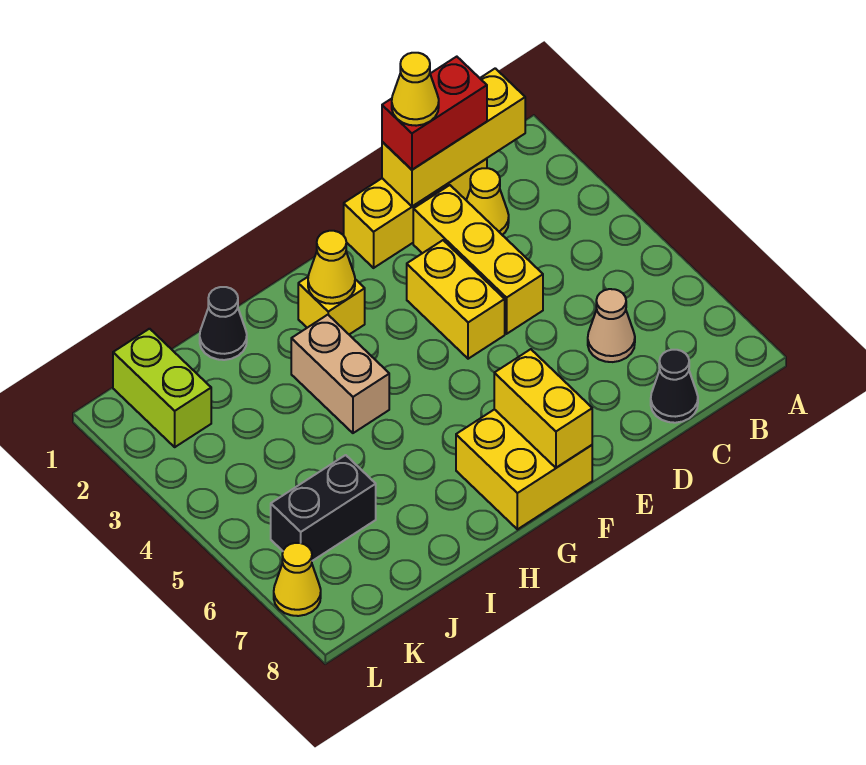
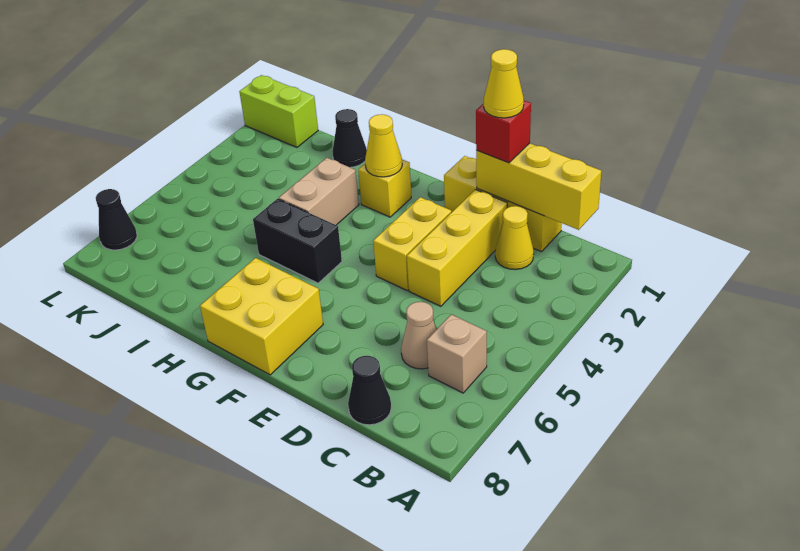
none -> tan 1x1 brick [427,314,487,393]
red 1x2 brick [382,57,487,170] -> red 1x1 brick [476,101,531,163]
yellow 1x2 brick [494,349,592,468] -> none
black 1x2 brick [271,455,376,561] -> black 1x2 brick moved to [253,199,342,283]
lime 1x2 brick [113,329,211,447] -> lime 1x2 brick turned to [239,75,318,147]
yellow 1x1 cone [274,543,321,616] -> black 1x1 cone [96,189,137,250]

